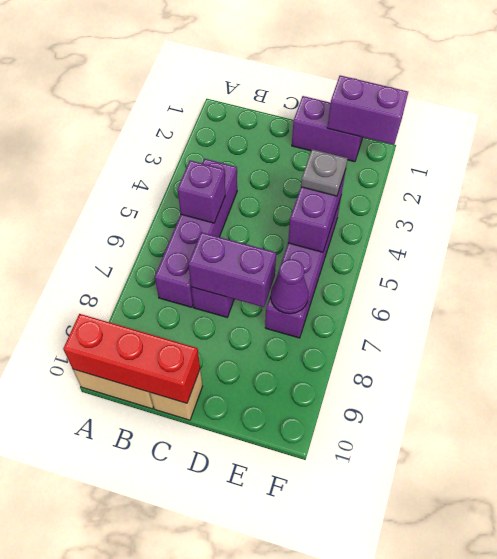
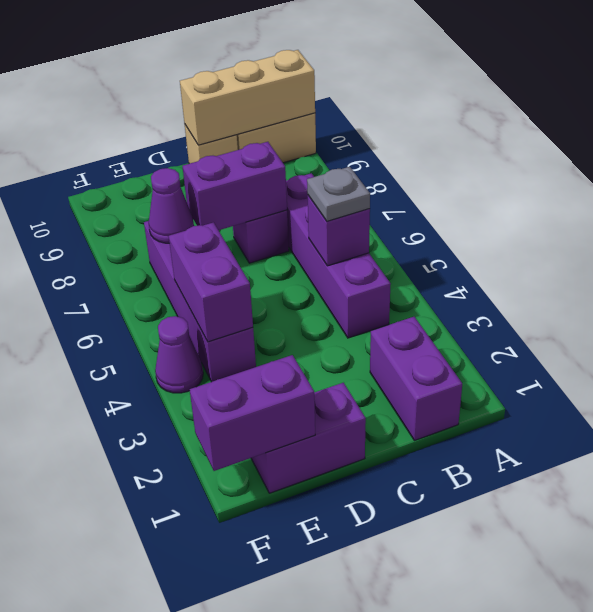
red 1x3 brick [63,314,200,403] -> tan 1x3 brick [180,50,315,145]
none -> purple 1x2 brick [370,317,462,441]
grey 1x1 plate [301,149,348,196] -> grey 1x1 plate moved to [307,167,370,221]
none -> purple 1x1 cone [155,316,203,393]

